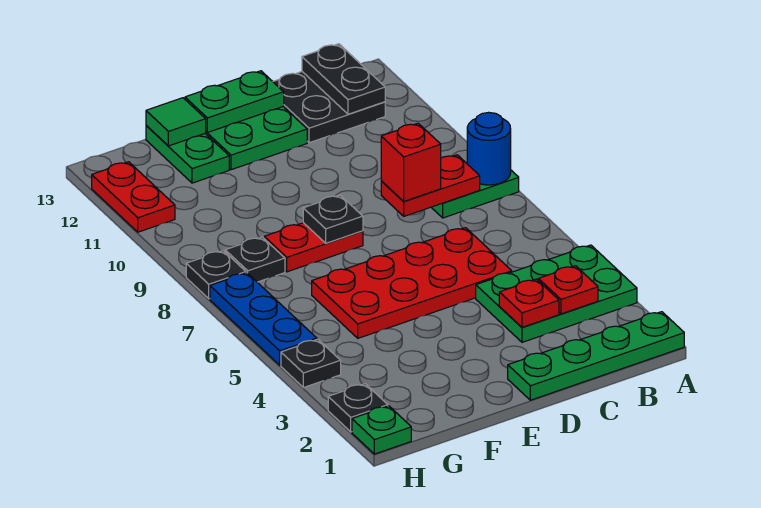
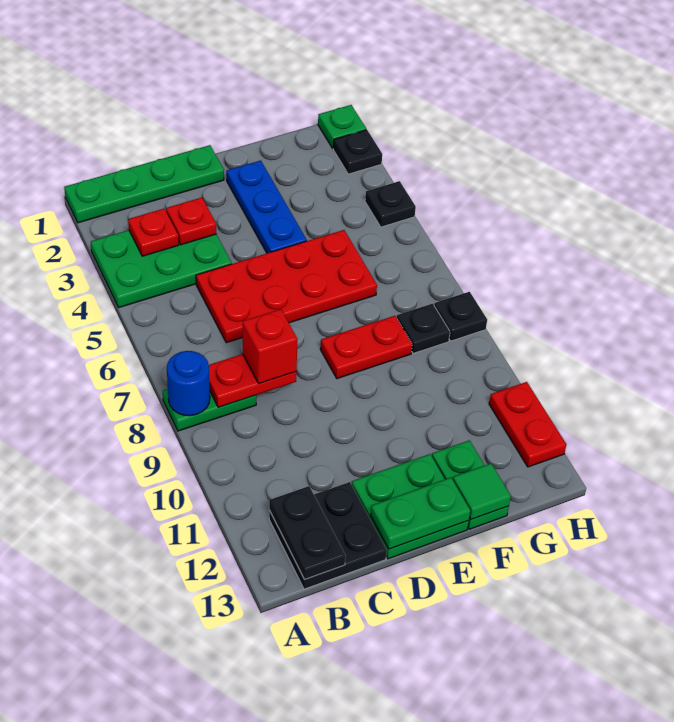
black 1x1 plate [303,195,363,243] -> none
blue 1x3 plate [210,273,317,365] -> blue 1x3 plate moved to [226,161,307,253]

